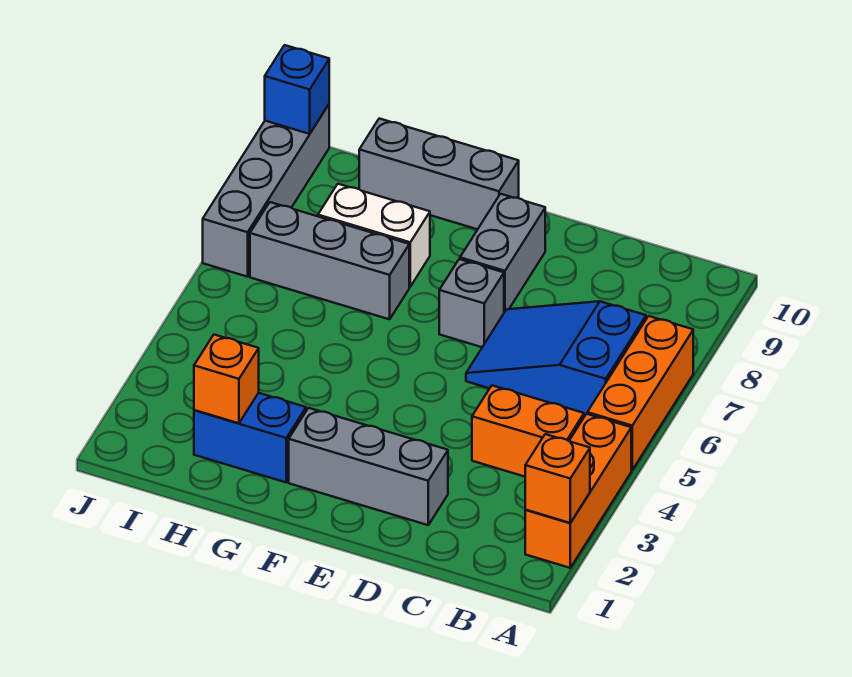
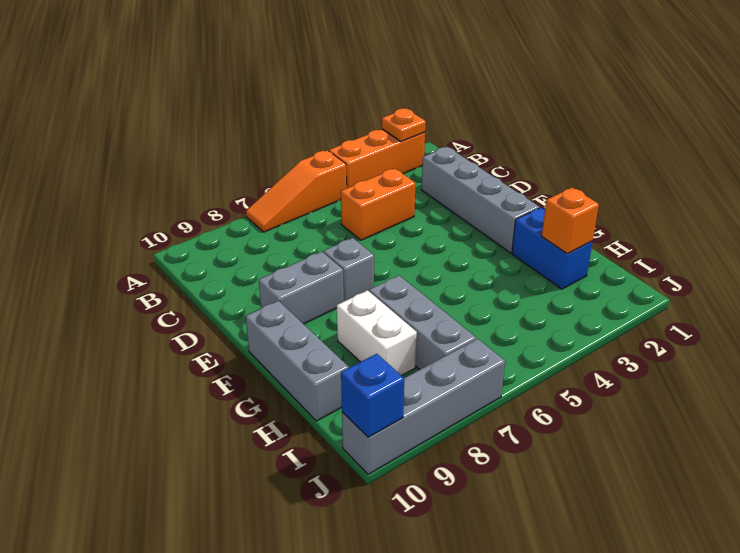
orange 1x1 brick [525,434,590,523] -> orange 1x1 plate [382,108,426,142]
orange 1x3 brick [587,316,693,470] -> orange 1x3 slope [246,150,347,232]
orange 1x2 brick [472,386,584,477] -> orange 1x2 brick turned to [341,169,415,240]
blue 2x3 slope [466,301,646,417] -> none
grey 1x3 brick [289,408,448,525] -> grey 1x4 brick [422,147,539,253]

